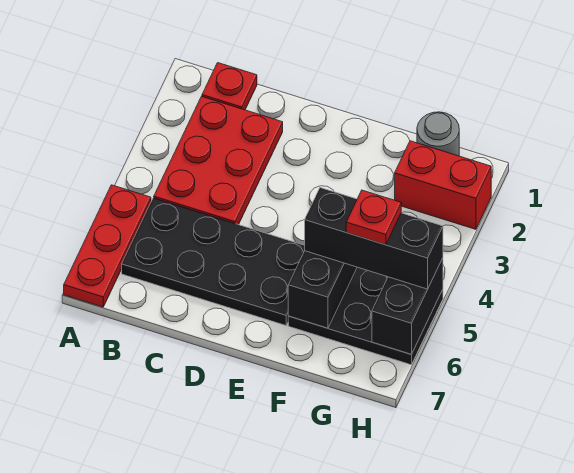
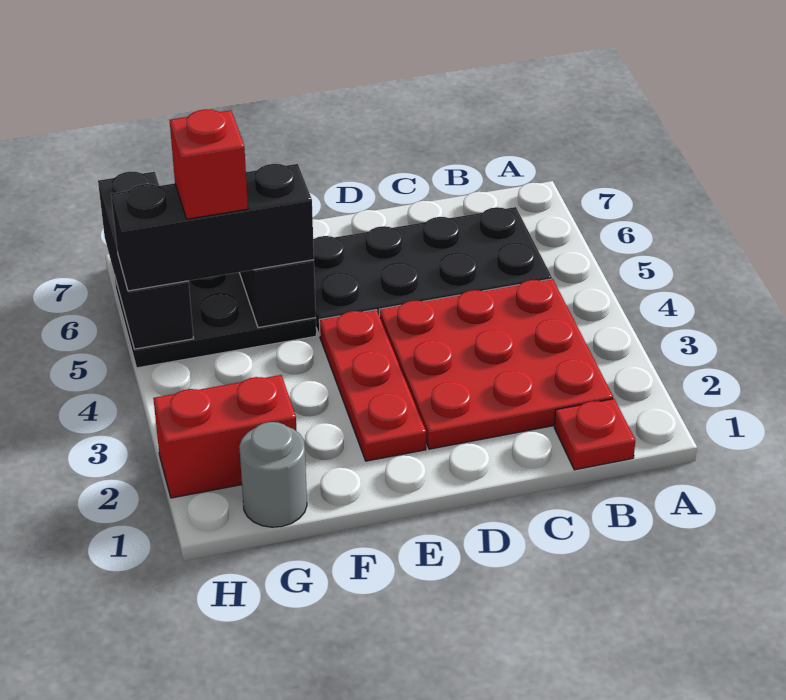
red 1x3 plate [64,185,151,307] -> red 1x3 plate moved to [319,310,426,461]
red 2x3 plate [154,97,283,225] -> red 3x3 plate [379,279,613,449]
red 1x1 plate [346,190,401,245] -> red 1x1 brick [170,109,248,219]
black 1x2 brick [372,258,443,354] -> black 1x3 brick [98,172,194,349]

